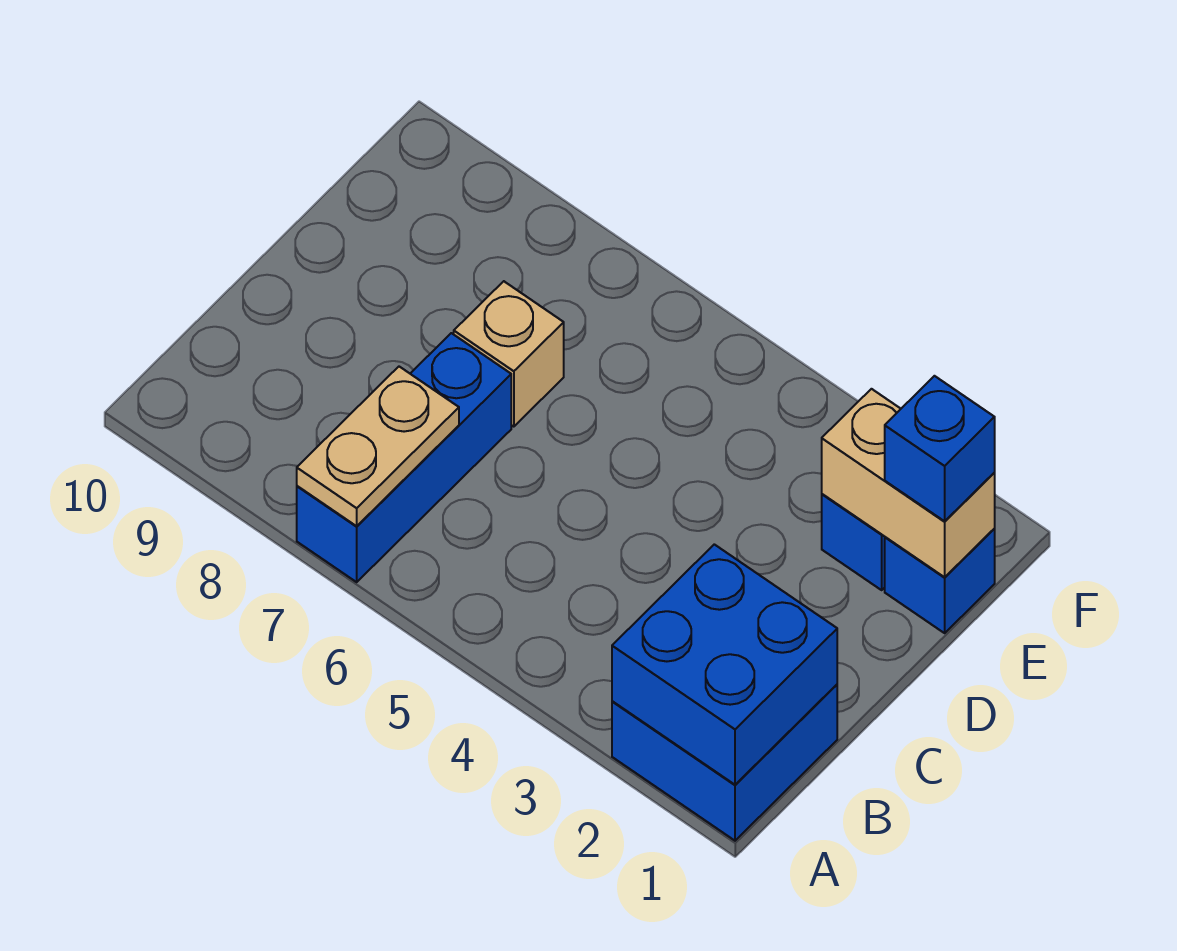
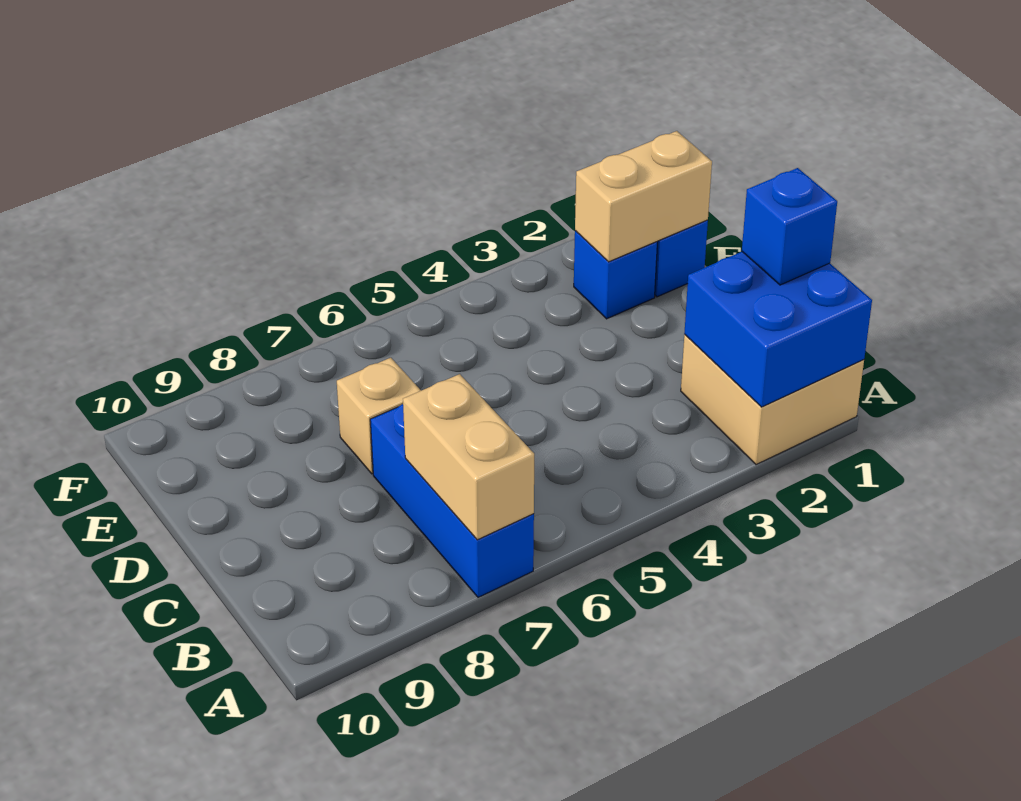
blue 2x2 brick [612,685,837,841] -> tan 2x2 brick [681,335,864,465]
tan 1x2 plate [297,367,459,526] -> tan 1x2 brick [403,374,534,540]
blue 1x1 brick [885,376,995,521] -> blue 1x1 brick moved to [742,168,837,285]

